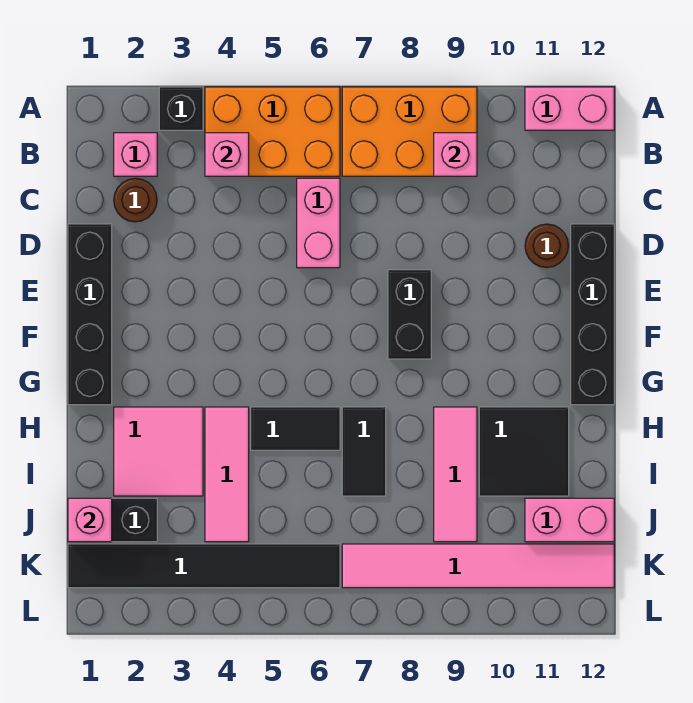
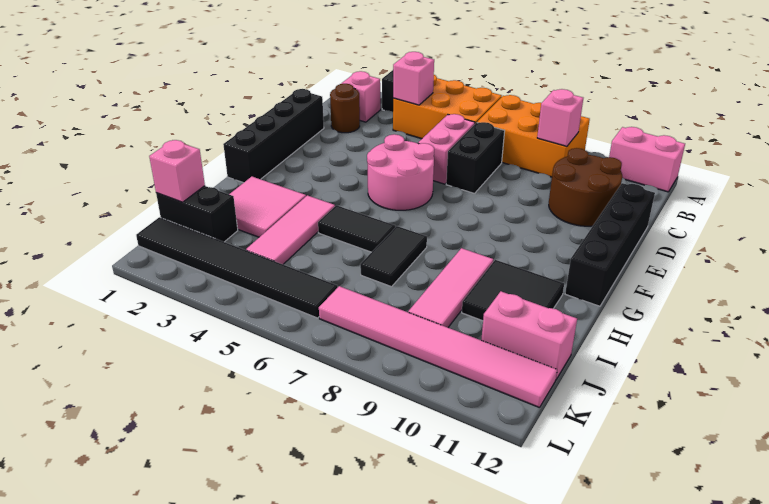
brown 1x1 round brick [525,224,568,268] -> brown 2x2 round brick [549,148,622,226]
none -> pink 2x2 round brick [367,134,434,210]
black 1x2 brick [388,270,431,359] -> black 1x2 brick moved to [446,122,505,194]

